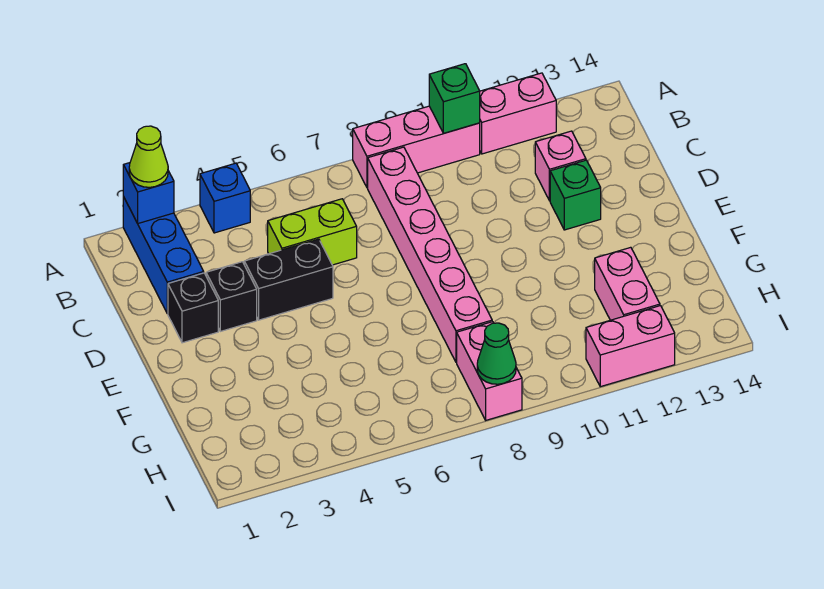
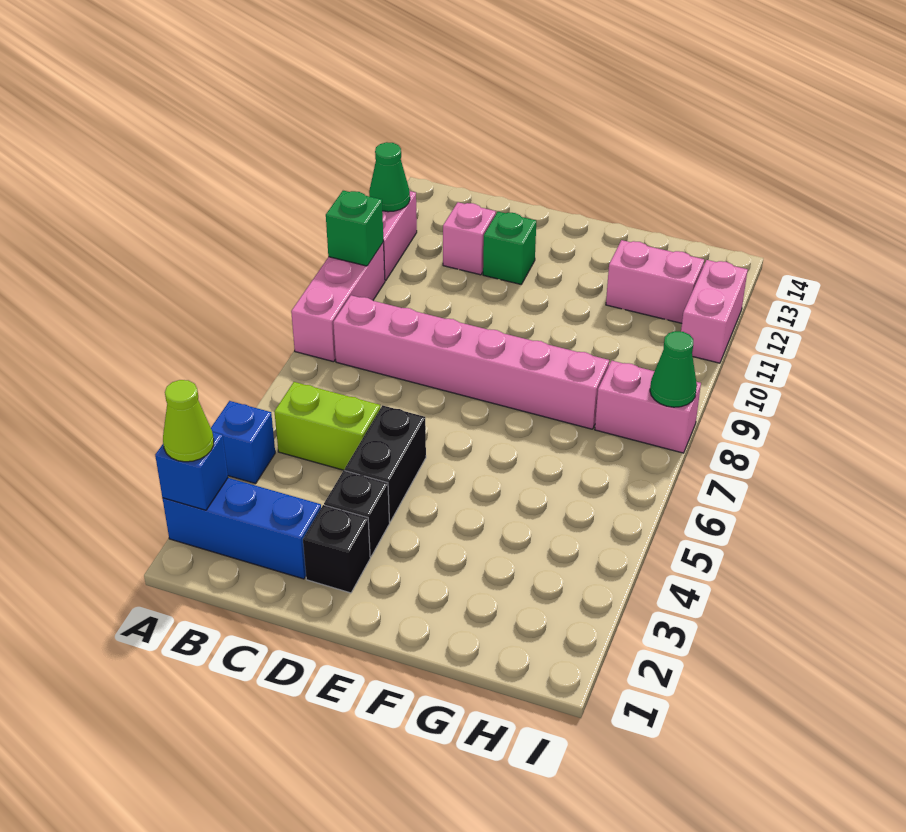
none -> green 1x1 cone [369,142,410,212]
lime 1x2 brick [268,199,357,265] -> lime 1x2 brick turned to [274,382,380,471]

